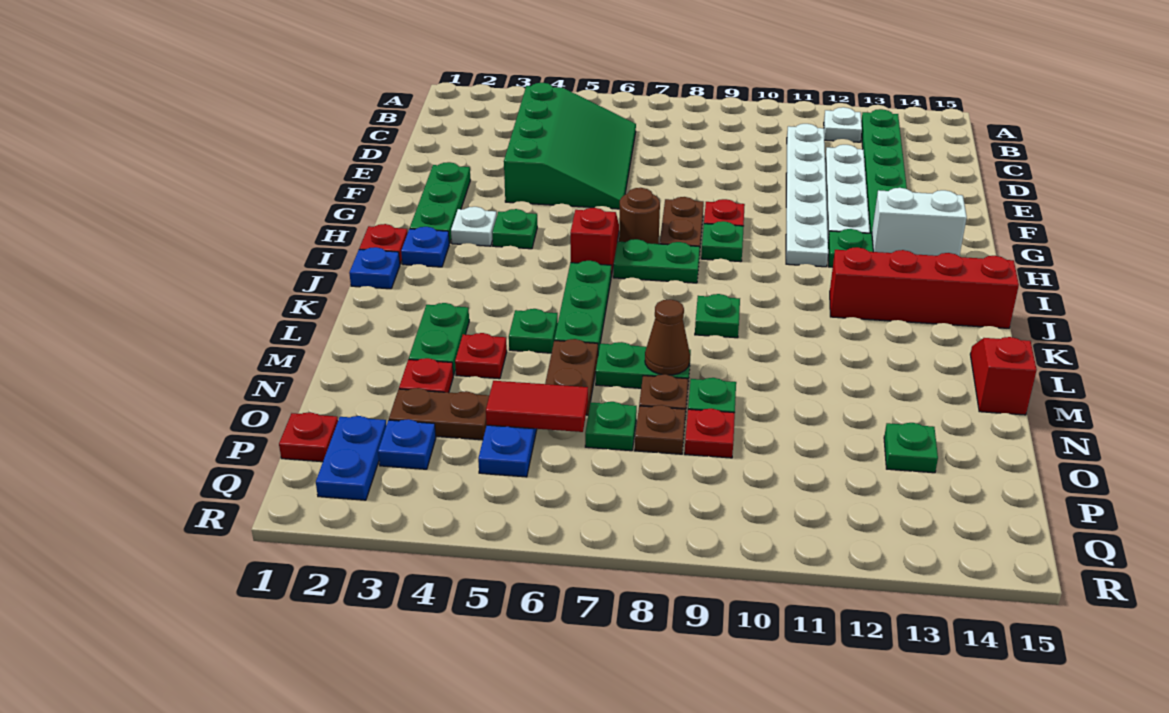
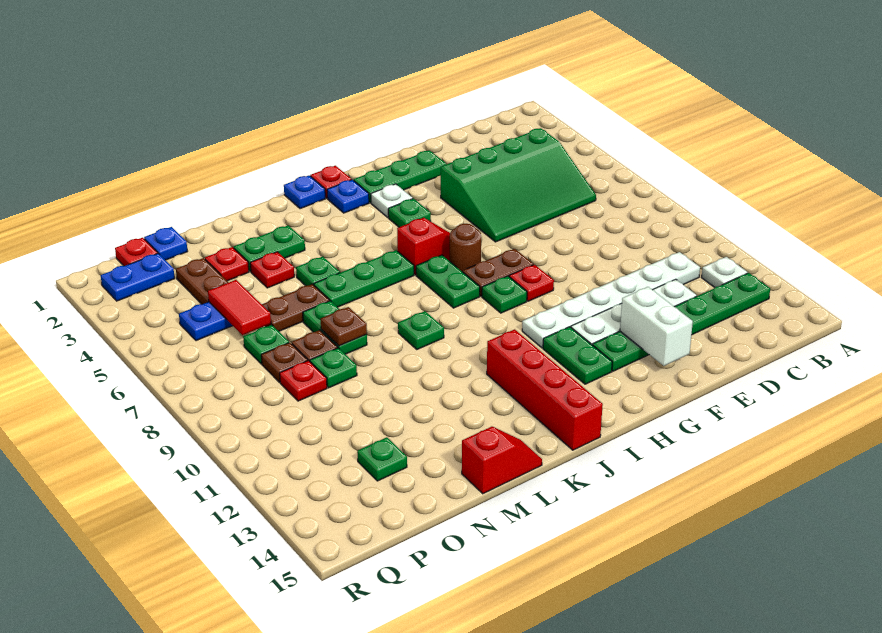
white 1x2 brick [872,188,967,256] -> white 1x2 brick moved to [620,287,693,366]
brown 1x1 cone [645,299,690,375] -> brown 1x1 plate [321,307,367,346]
blue 1x1 plate [378,419,436,469] -> blue 1x1 plate moved to [144,227,188,260]

